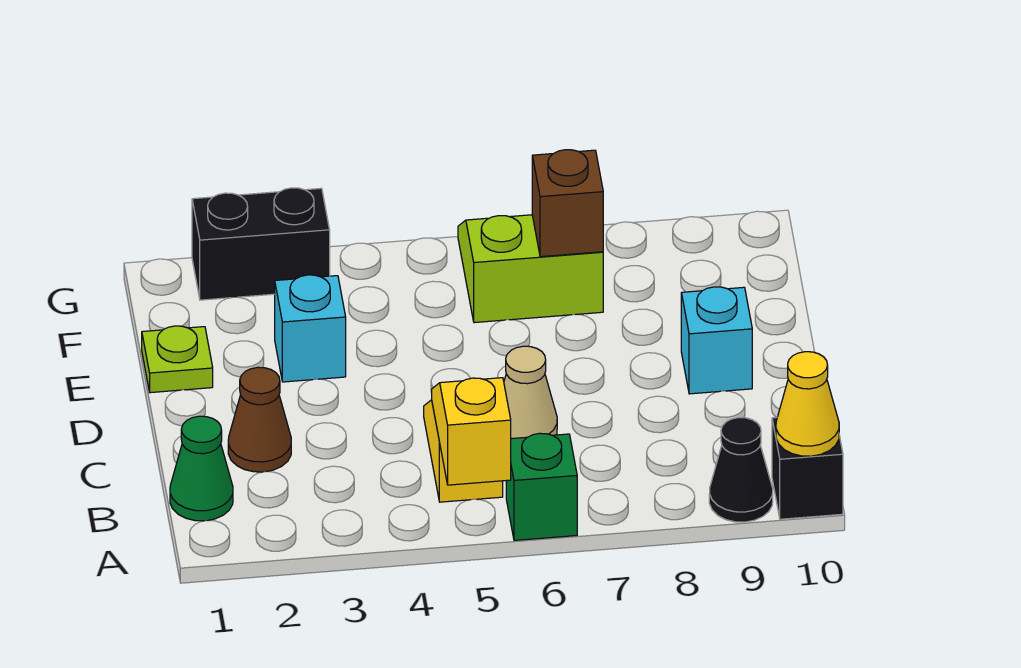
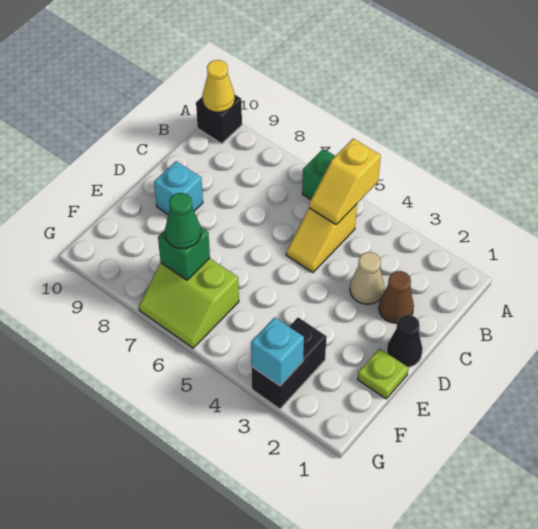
black 1x1 cone [709,418,773,522] -> black 1x1 cone moved to [387,315,423,367]
green 1x1 cone [170,416,233,521] -> green 1x1 cone moved to [165,193,201,249]
tan 1x1 cone [504,346,557,439] -> tan 1x1 cone moved to [350,252,384,304]
cyan 1x1 brick [275,275,346,382] -> cyan 1x1 brick moved to [251,317,304,386]
brown 1x1 brick [532,150,603,257] -> green 1x1 brick [158,228,210,280]
black 1x2 brick [192,188,330,300] -> black 1x2 brick turned to [251,317,327,409]

